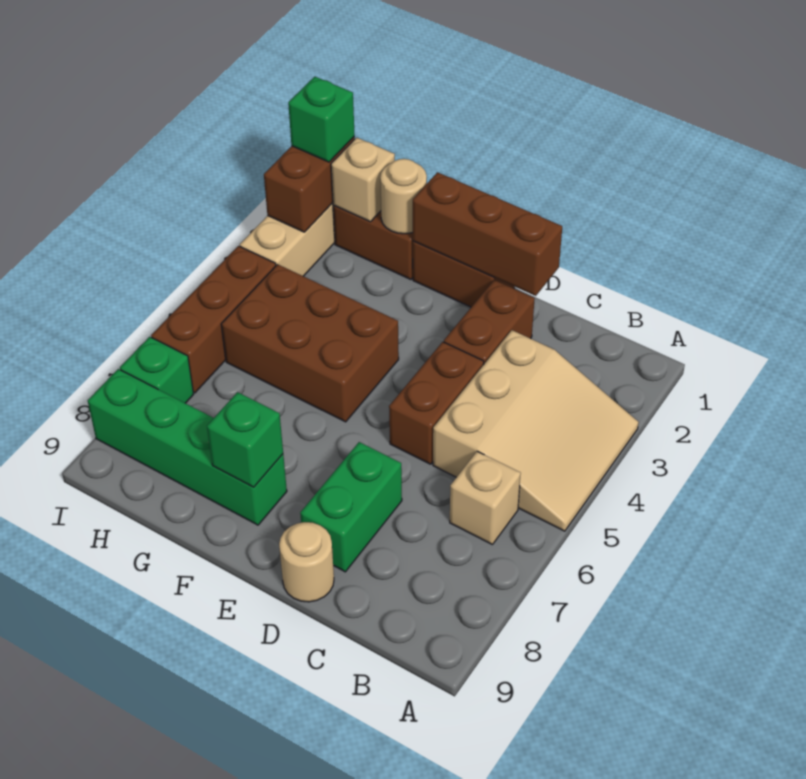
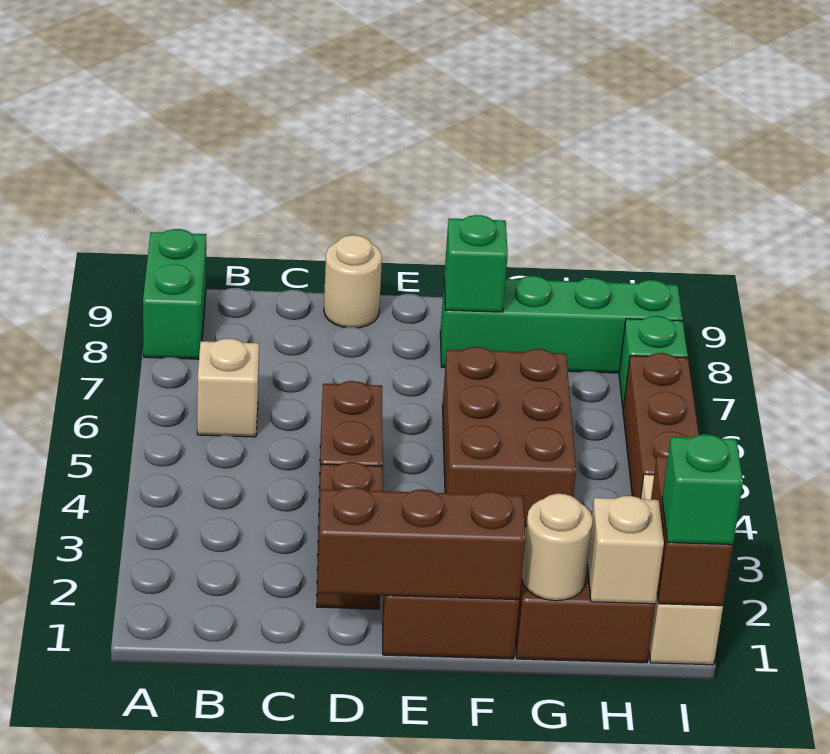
tan 3x3 slope [433,330,639,531] -> none
green 1x2 brick [300,442,402,572] -> green 1x2 brick moved to [143,229,206,359]
brown 2x3 brick [221,264,399,422] -> brown 2x3 brick turned to [442,347,576,527]

